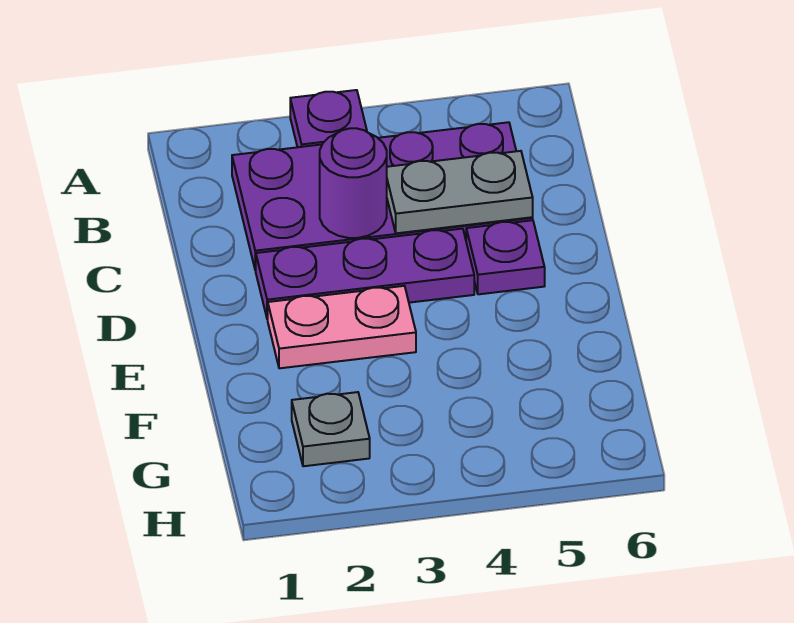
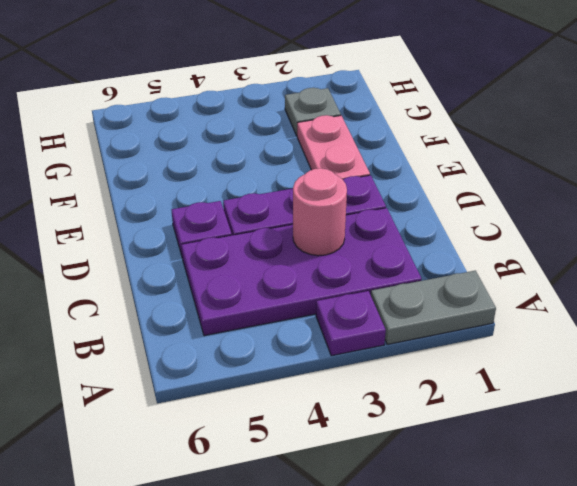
purple 1x1 round brick [320,128,387,238] -> pink 1x1 round brick [293,168,347,256]
grey 1x2 plate [387,151,533,233] -> grey 1x2 plate moved to [371,271,496,345]
pink 1x2 plate [268,286,416,368] -> pink 1x2 plate turned to [297,115,370,179]

